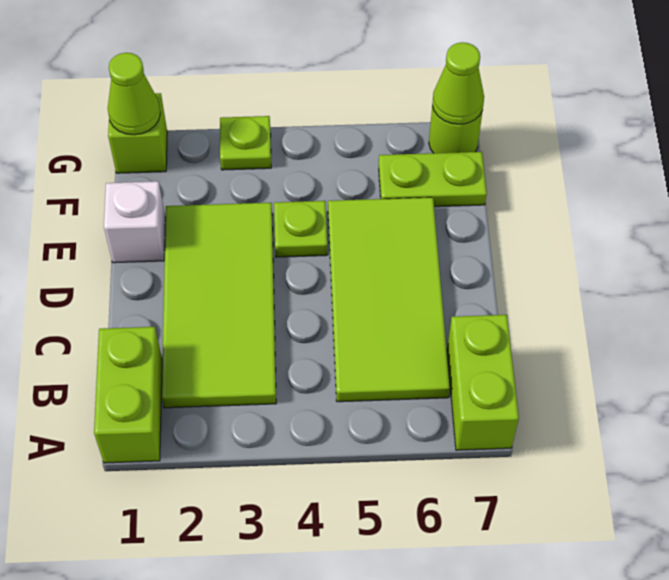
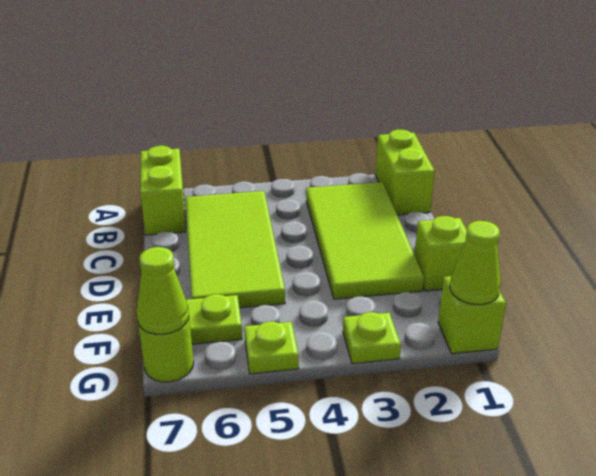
white 1x1 brick [104,181,165,263] -> lime 1x1 brick [415,216,467,291]
lime 1x1 plate [274,201,327,257] -> lime 1x1 plate moved to [244,322,299,374]

